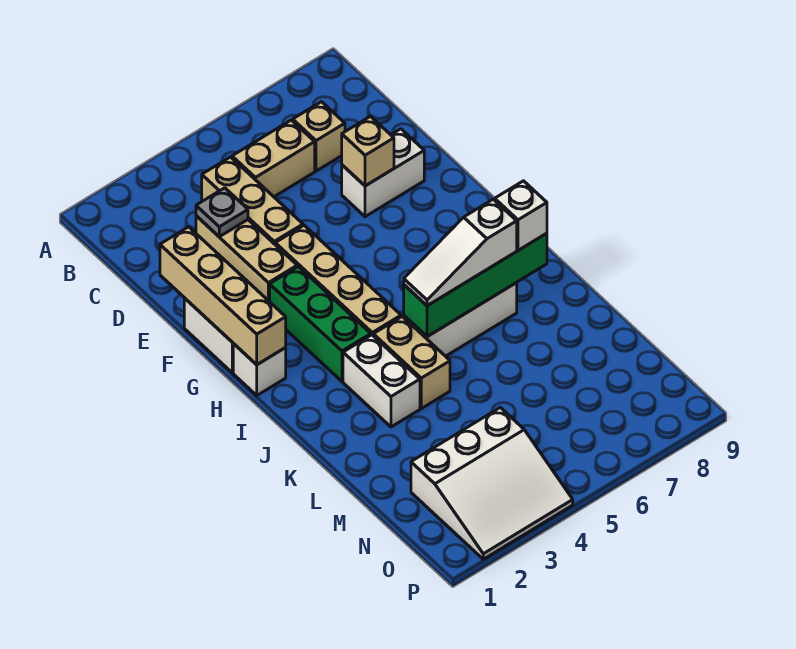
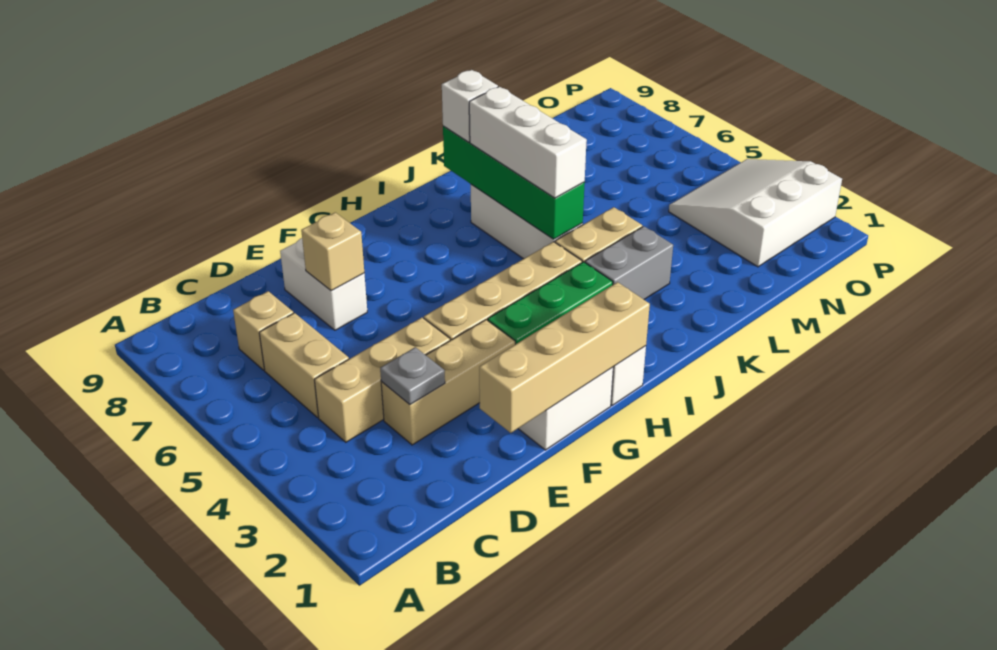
white 1x2 brick [343,335,420,427] -> grey 1x2 brick [585,226,673,299]
white 1x3 slope [404,199,517,306] -> white 1x3 brick [469,87,587,198]
white 3x3 slope [411,407,573,559] -> white 3x3 slope turned to [669,159,842,267]

